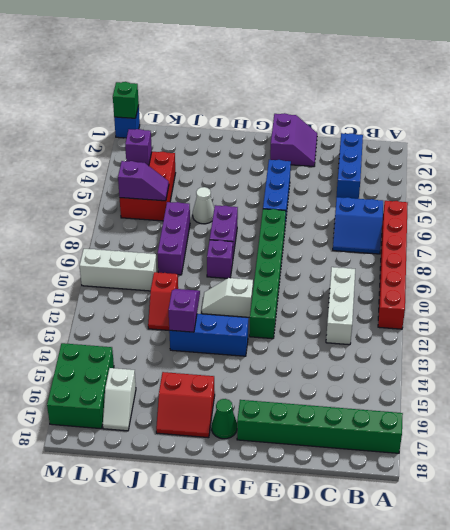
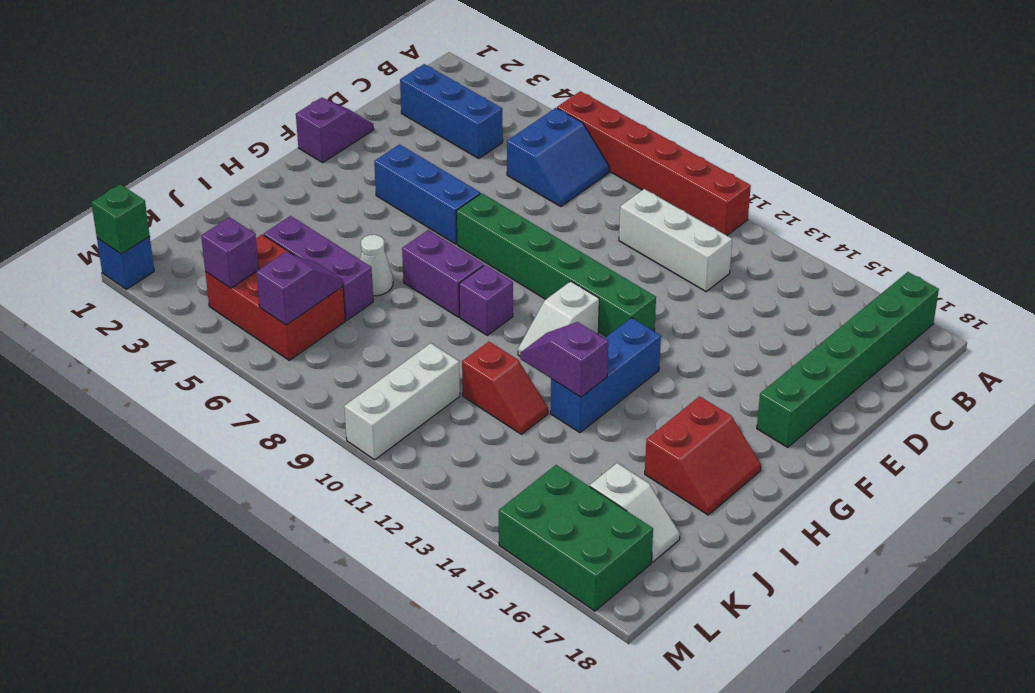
purple 2x2 slope [270,113,317,166] -> purple 1x2 slope [296,97,373,163]
green 1x1 cone [212,399,237,439] -> none
purple 1x3 brick [157,202,190,275] -> purple 1x3 brick moved to [264,216,373,320]

